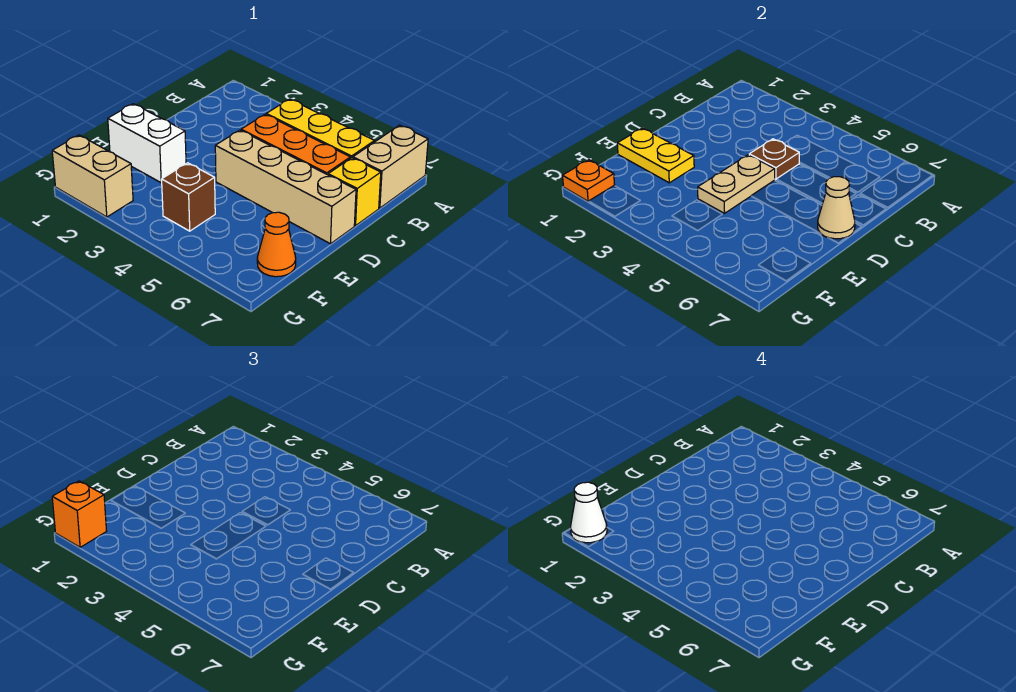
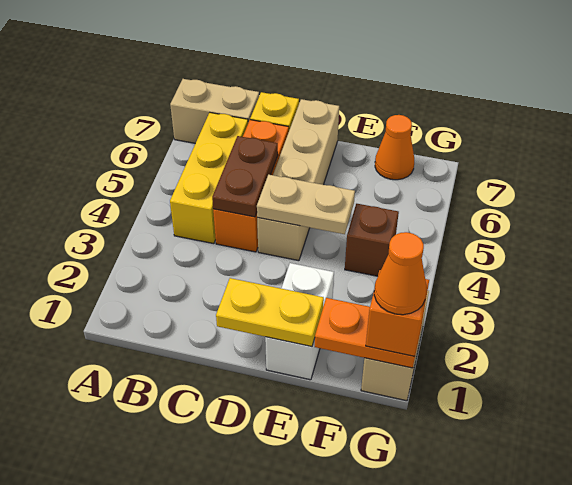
brown 1x1 plate [749,139,799,179] -> brown 1x2 plate [212,136,278,217]
tan 1x1 cone [818,177,855,239] -> none
yellow 1x2 plate [617,128,694,183] -> yellow 1x2 plate turned to [216,278,324,346]
orange 1x1 plate [562,160,615,201] -> orange 1x2 plate [315,298,422,368]
white 1x1 cone [571,482,607,543] -> orange 1x1 cone [374,232,426,315]

